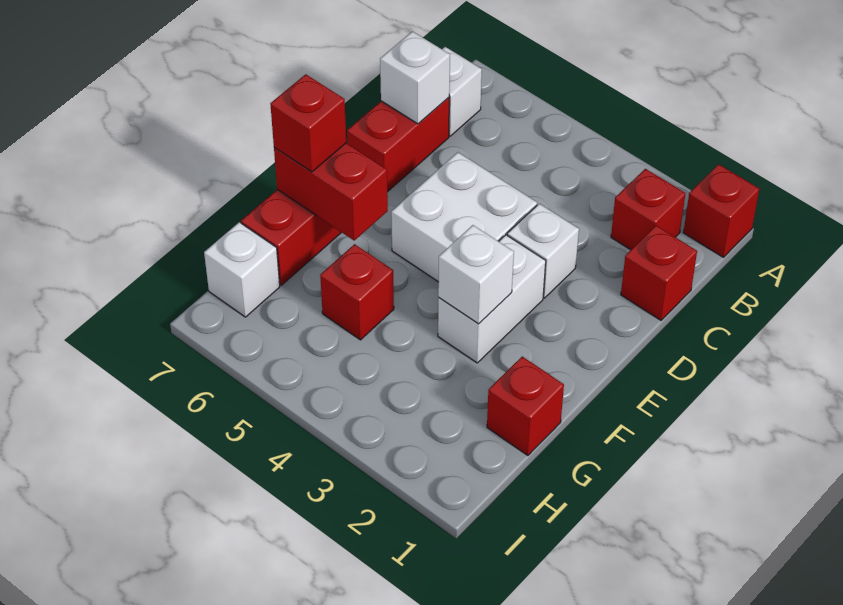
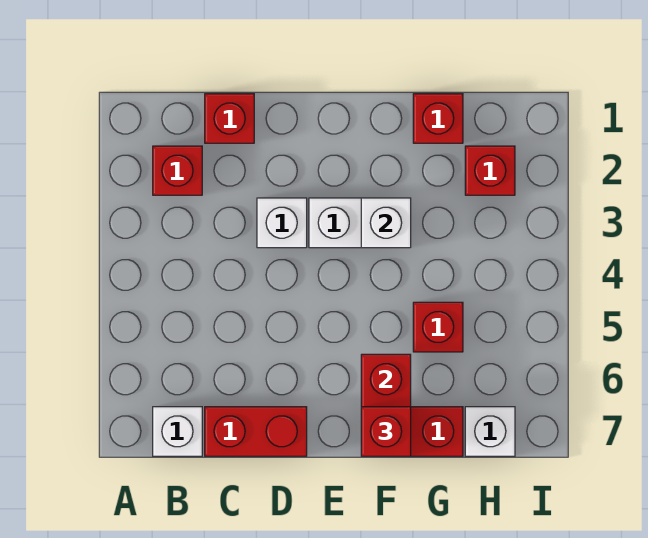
red 1x1 brick [683,164,759,257] -> red 1x1 brick moved to [465,146,515,195]
white 1x1 brick [380,31,450,124] -> none
white 2x2 brick [391,152,537,282] -> none

